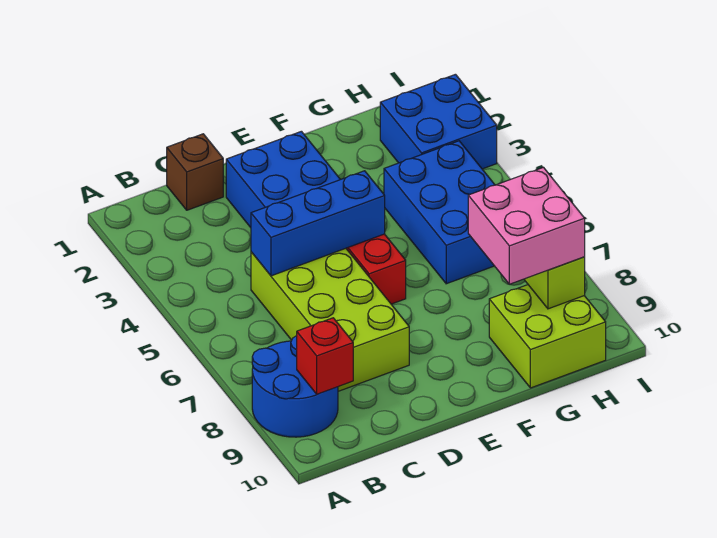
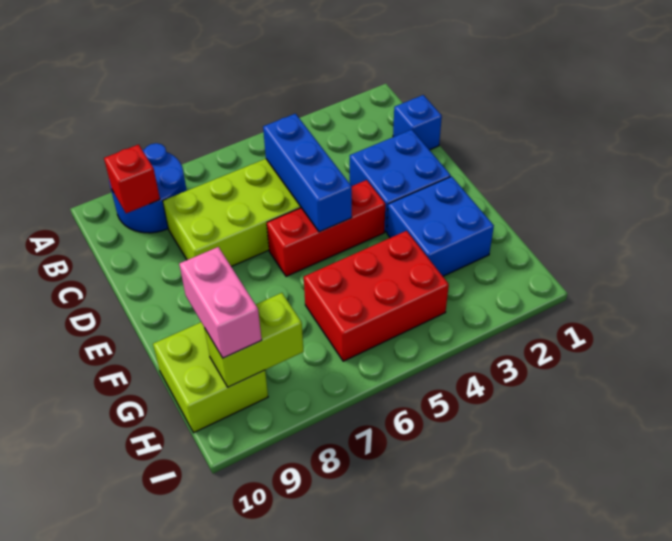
brown 1x1 brick [167,134,223,210] -> blue 1x1 brick [393,95,442,150]
blue 2x3 brick [384,141,495,284] -> red 2x3 brick [304,231,449,361]
pink 2x2 brick [468,167,585,284] -> pink 1x2 brick [179,247,262,358]
blue 2x2 brick [380,74,497,169] -> blue 2x2 brick moved to [387,176,494,276]

